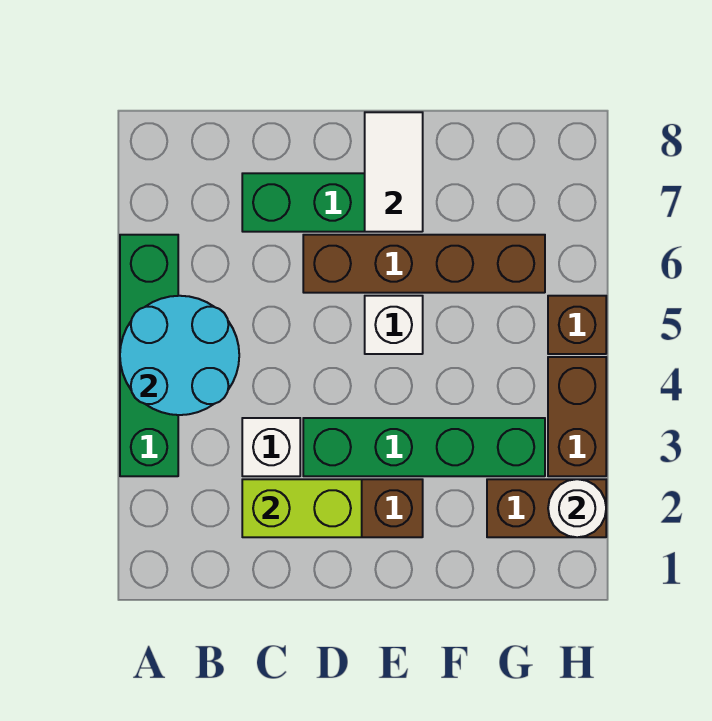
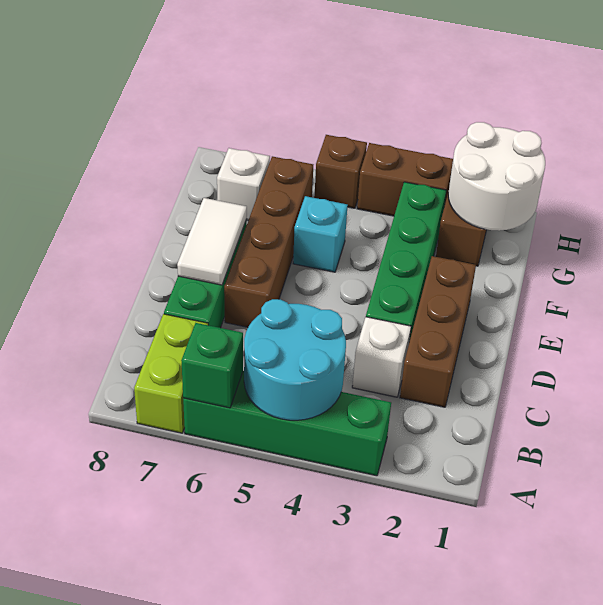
none -> green 1x1 brick [181,323,243,408]
lime 1x2 brick [242,479,362,537] -> lime 1x2 brick moved to [134,314,208,433]
white 1x1 brick [365,296,423,354] -> white 1x1 brick moved to [217,148,270,220]
white 1x2 tile [365,112,423,232] -> white 1x2 tile turned to [177,198,247,285]
none -> cyan 1x1 brick [293,196,348,272]
white 1x1 round brick [548,479,606,537] -> white 2x2 round brick [448,122,545,231]

